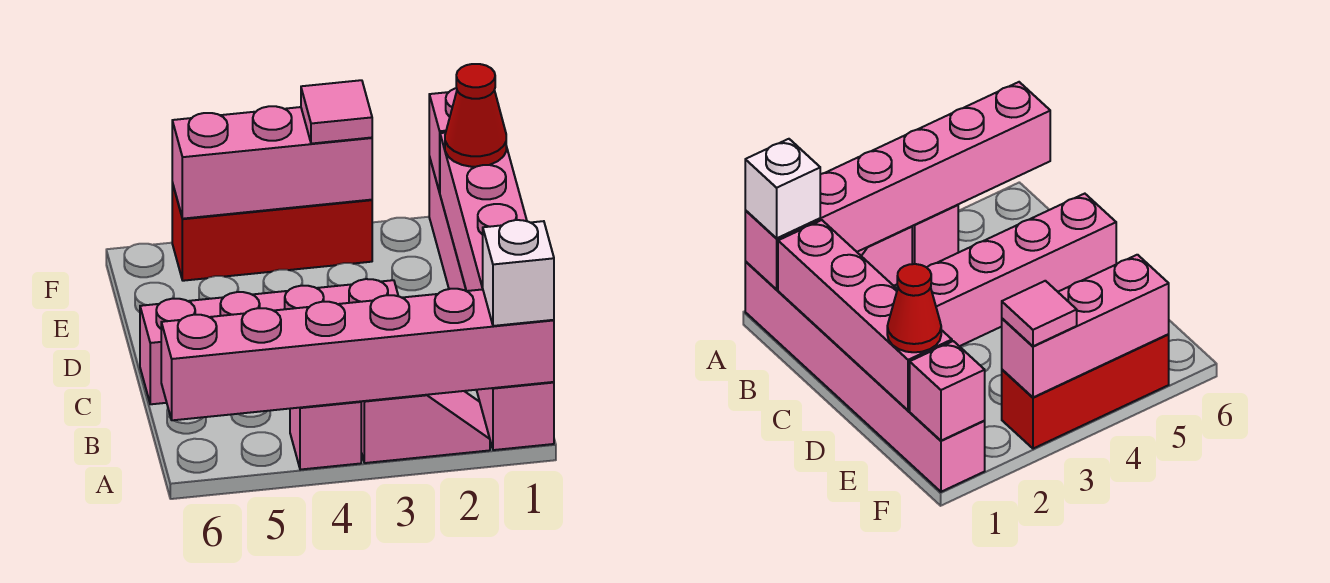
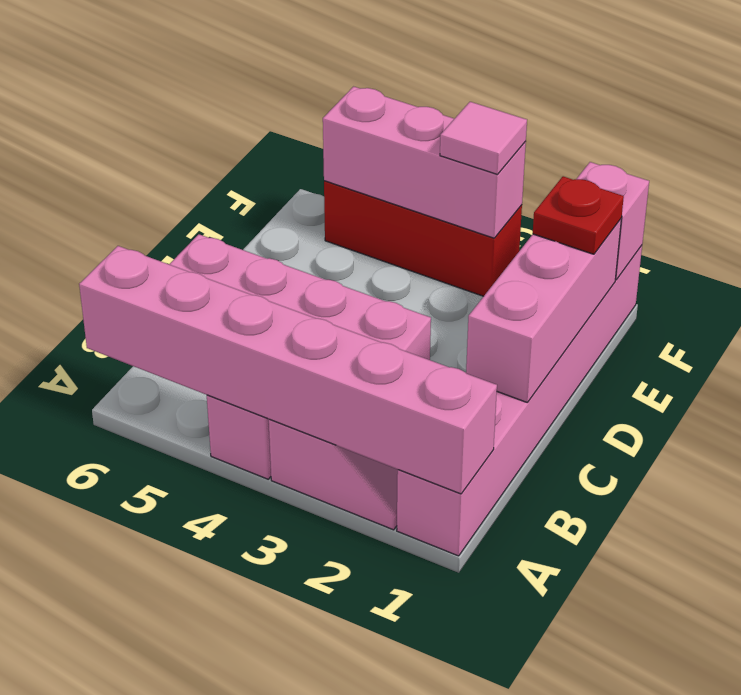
white 1x1 brick [483,220,554,326] -> none
pink 1x4 brick [440,133,527,291] -> pink 1x3 brick [466,219,621,403]
red 1x1 cone [445,64,506,167] -> red 1x1 plate [533,176,624,254]

